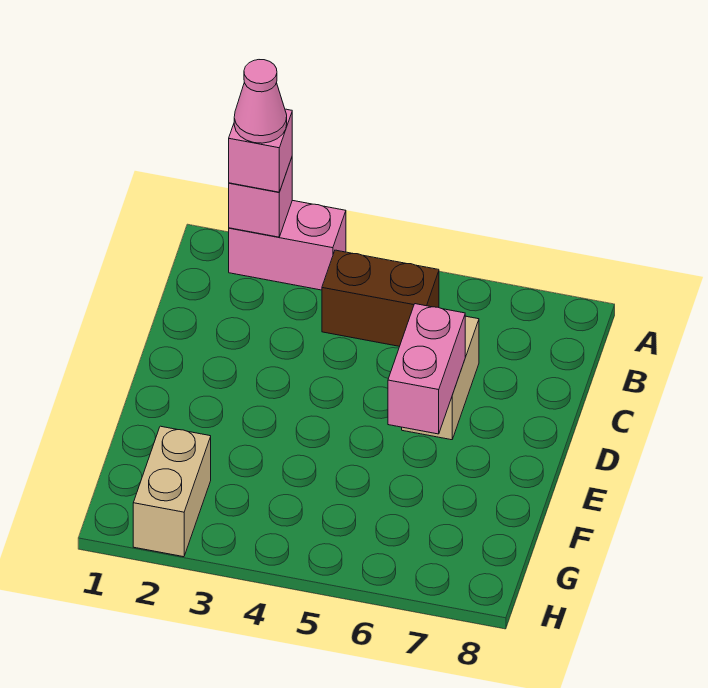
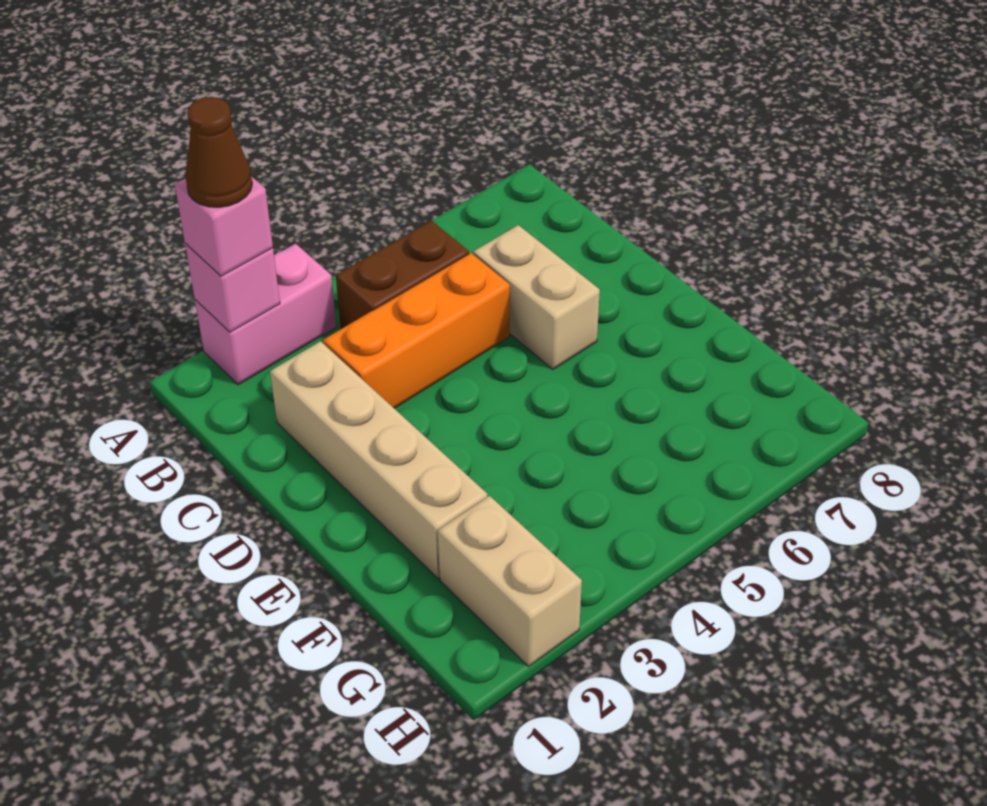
pink 1x1 cone [234,60,287,143] -> brown 1x1 cone [186,97,252,207]
none -> tan 1x4 brick [270,341,487,578]
none -> orange 1x3 brick [323,253,510,408]
pink 1x2 brick [388,304,465,434] -> none

